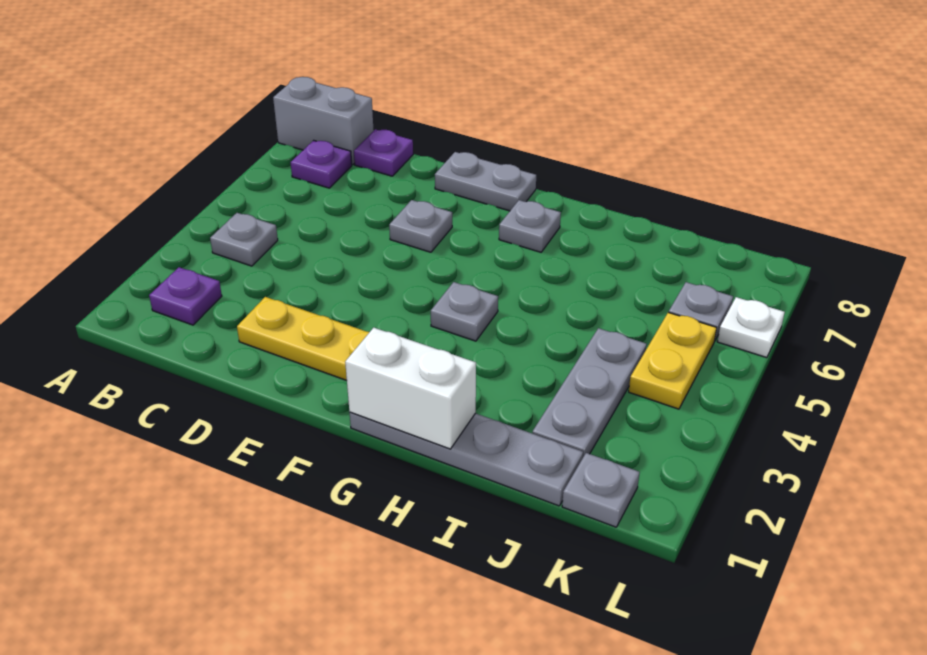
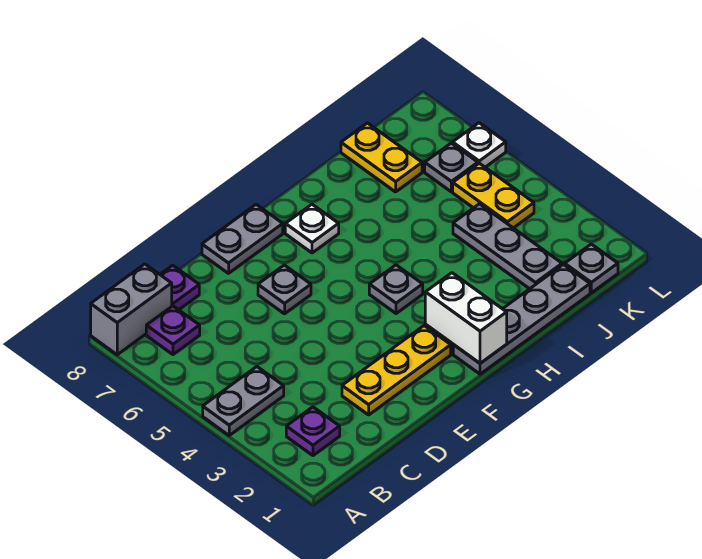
grey 1x1 plate [210,213,278,266] -> grey 1x2 plate [203,367,284,435]
white 1x2 brick [345,328,476,449] -> white 1x2 brick turned to [425,273,507,363]
grey 1x1 plate [499,200,561,252] -> white 1x1 plate [285,204,339,253]
none -> yellow 1x2 plate [341,123,422,192]

